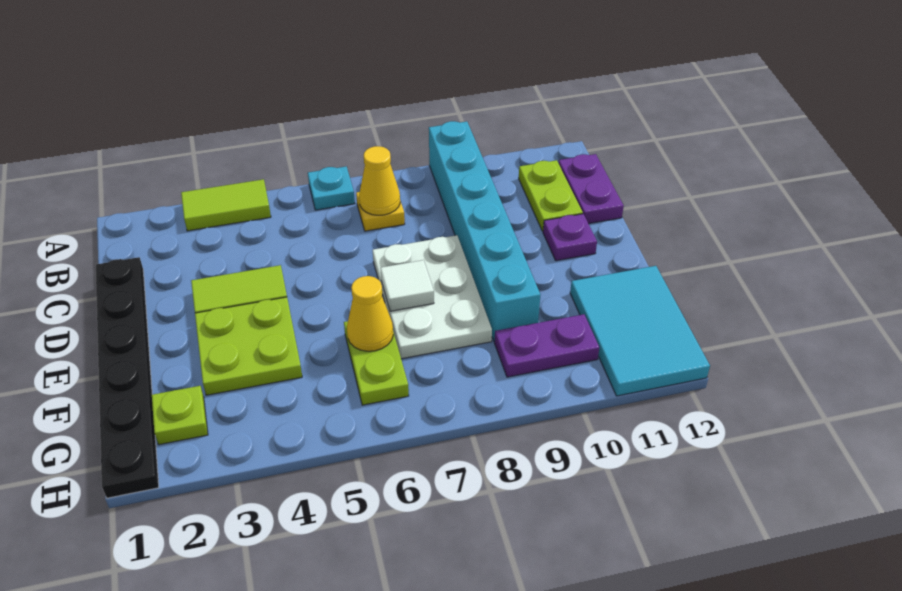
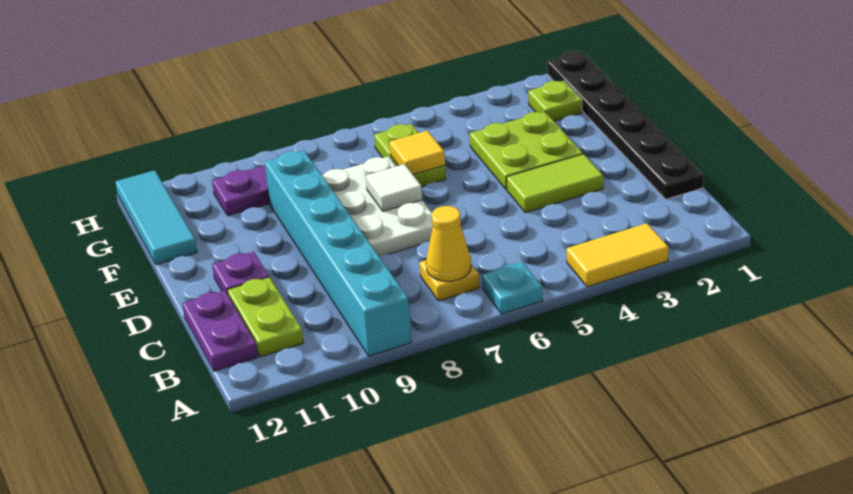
lime 1x2 tile [181,179,271,231] -> yellow 1x2 tile [567,223,669,287]
yellow 1x1 cone [347,276,393,351] -> yellow 1x1 tile [390,131,445,174]
cyan 2x3 tile [570,266,710,396] -> cyan 1x3 tile [116,170,197,265]

